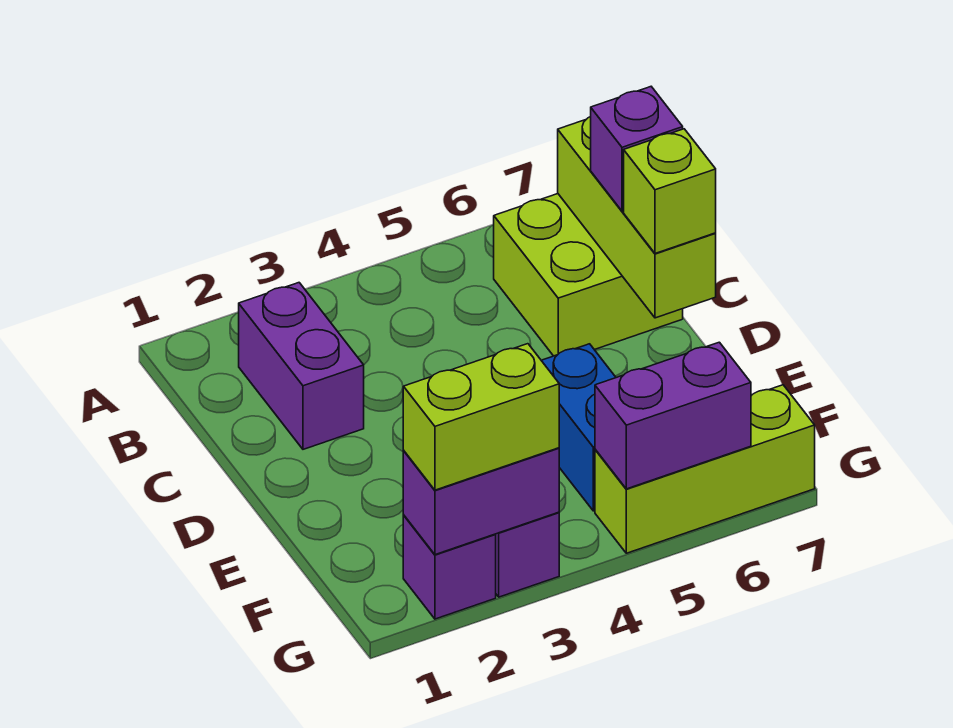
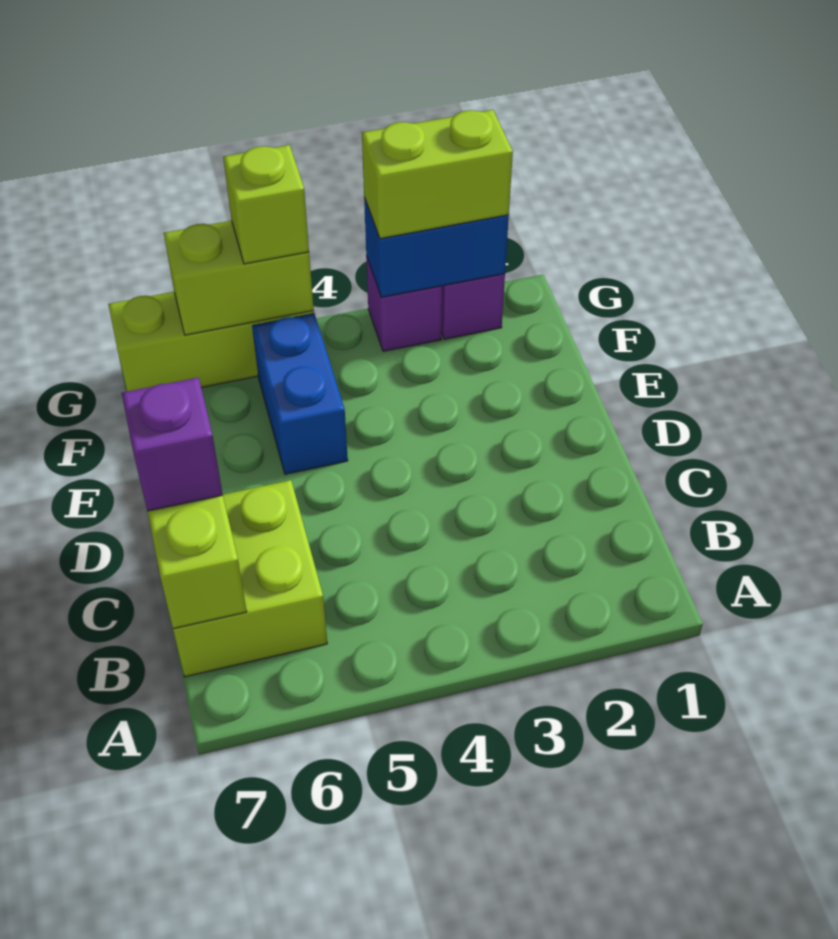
purple 1x2 brick [239,283,364,449] -> none
lime 1x1 brick [624,129,716,253] -> lime 1x1 brick moved to [223,145,309,264]
purple 1x2 brick [403,448,559,555] -> blue 1x2 brick [364,198,509,297]
purple 1x2 brick [595,342,751,489] -> lime 1x2 brick [164,221,314,335]

